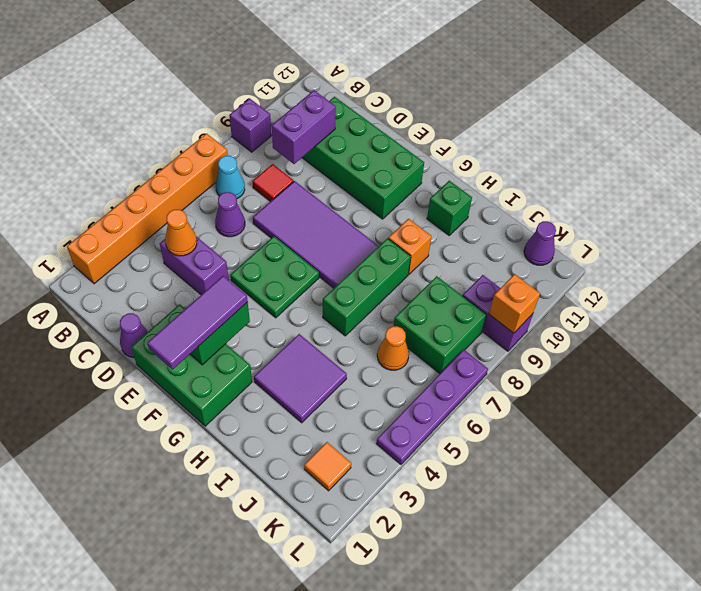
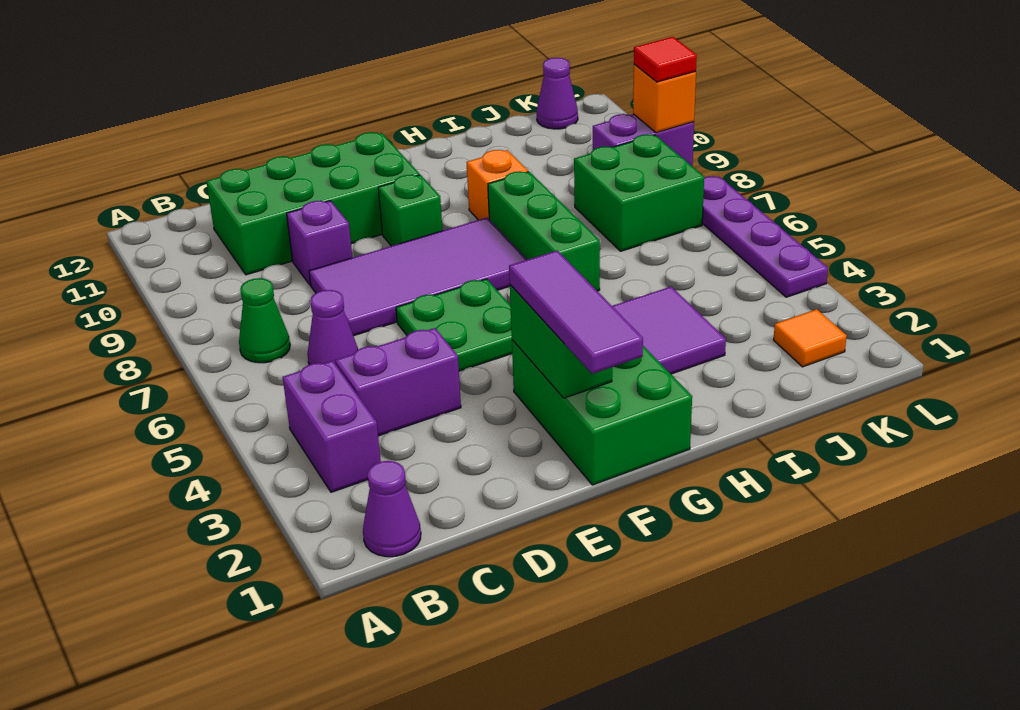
orange 1x6 brick [67,134,228,284] -> none
purple 1x1 brick [229,98,271,152] -> purple 1x1 brick moved to [287,201,352,285]
cyan 1x1 cone [216,156,245,199] -> green 1x1 cone [239,278,290,363]
orange 1x1 cone [165,210,197,256] -> none
red 1x1 tile [252,164,294,202] -> red 1x1 tile moved to [634,37,697,82]
purple 1x2 brick [272,90,336,164] -> purple 1x2 brick moved to [283,361,381,492]
purple 1x1 cone [120,313,148,358] -> purple 1x1 cone moved to [363,461,421,557]
green 2x3 brick [131,304,252,426] -> green 2x3 brick turned to [512,340,692,485]
green 1x1 brick [427,181,472,235] -> green 1x1 brick moved to [378,175,443,246]
orange 1x1 cone [377,326,409,370] -> none

